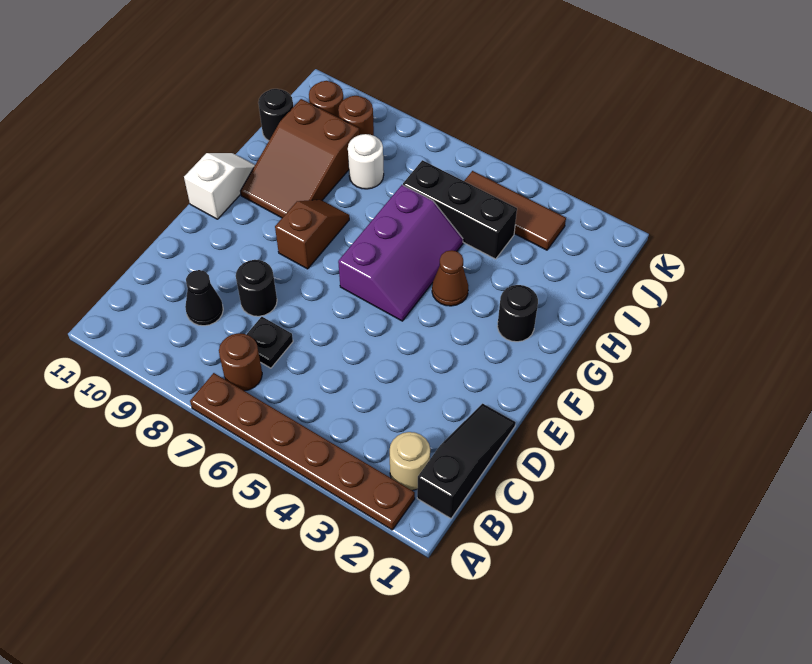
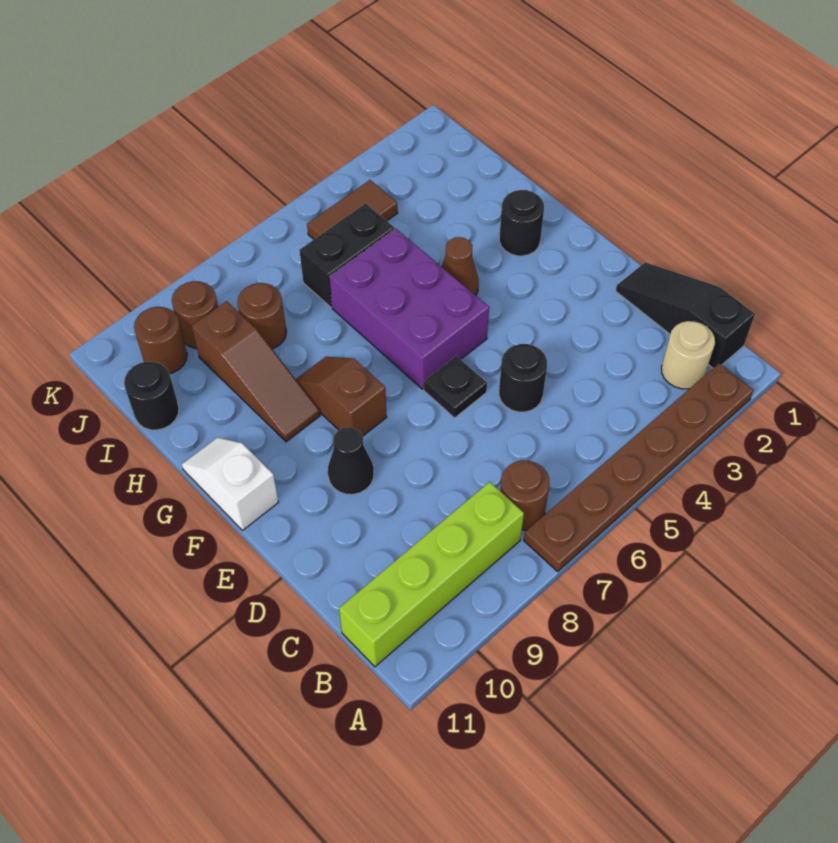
none -> lime 1x4 brick [339,482,524,667]
black 1x1 plate [246,317,293,368] -> black 1x1 plate moved to [424,356,487,418]
black 1x1 cone [185,270,223,326] -> black 1x1 cone moved to [328,427,374,494]
black 1x1 round brick [236,260,277,316] -> black 1x1 round brick moved to [499,344,547,412]
purple 2x3 slope [338,185,463,321] -> purple 2x3 brick [329,229,489,389]
brown 2x3 slope [241,99,360,218] -> brown 1x3 slope [192,301,320,442]
black 1x3 brick [403,160,517,259] -> black 1x2 brick [299,203,394,307]
white 1x1 round brick [348,134,384,189] -> brown 1x1 round brick [237,283,286,349]
brown 1x3 tile [465,171,566,250] -> brown 1x2 tile [307,180,398,239]

